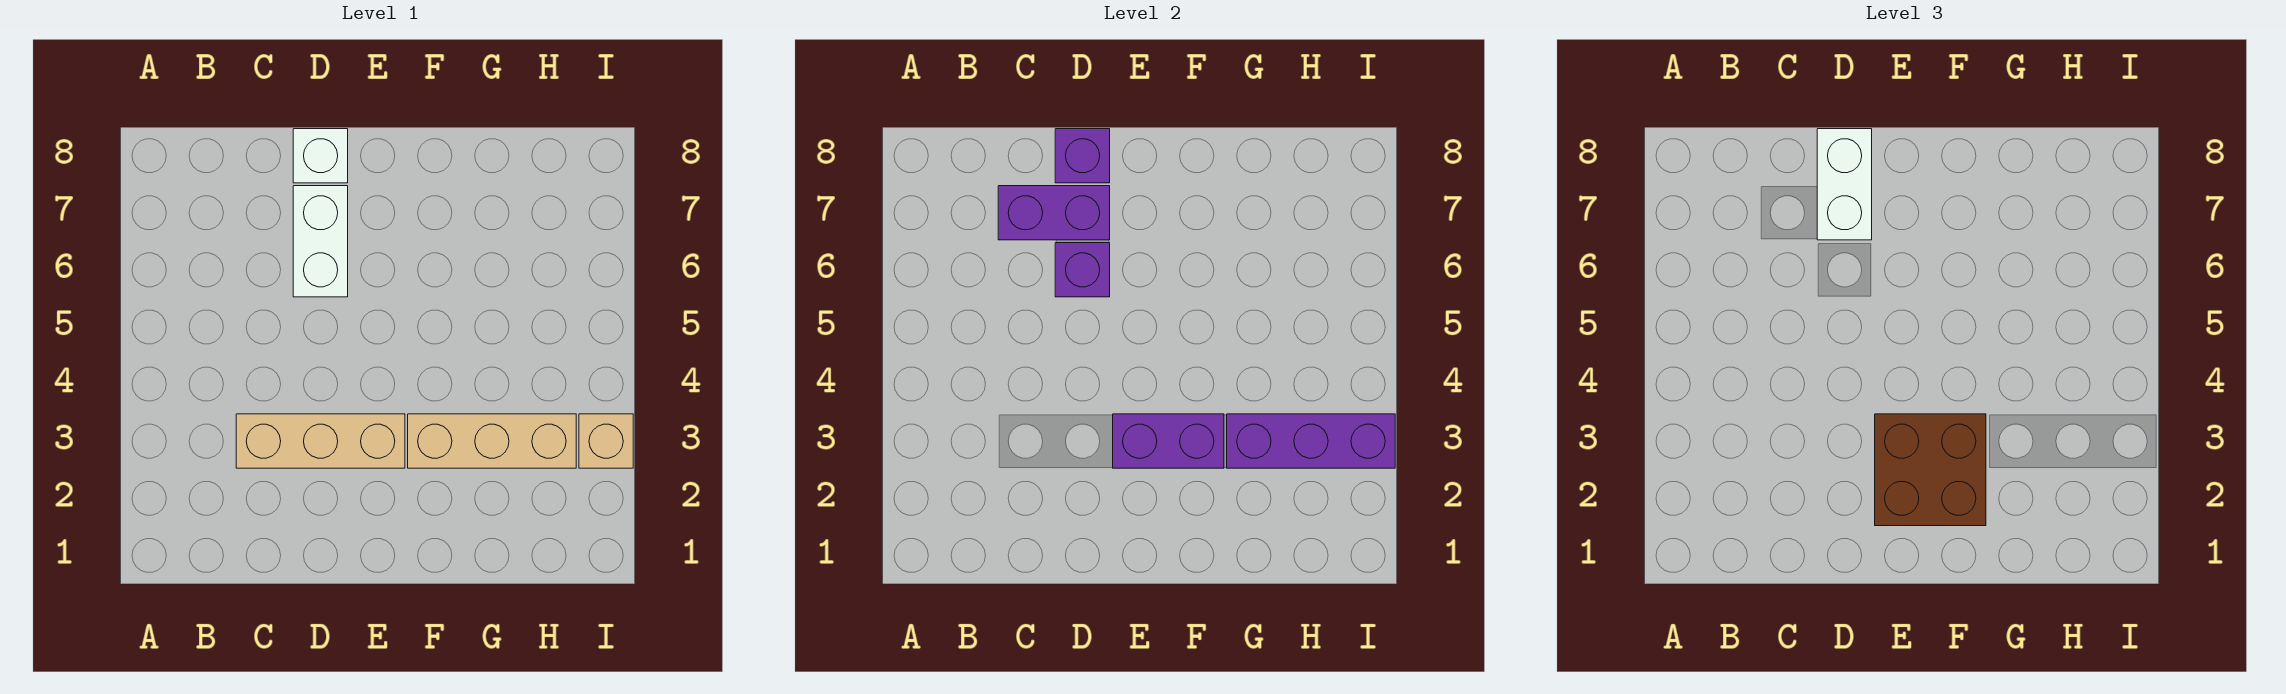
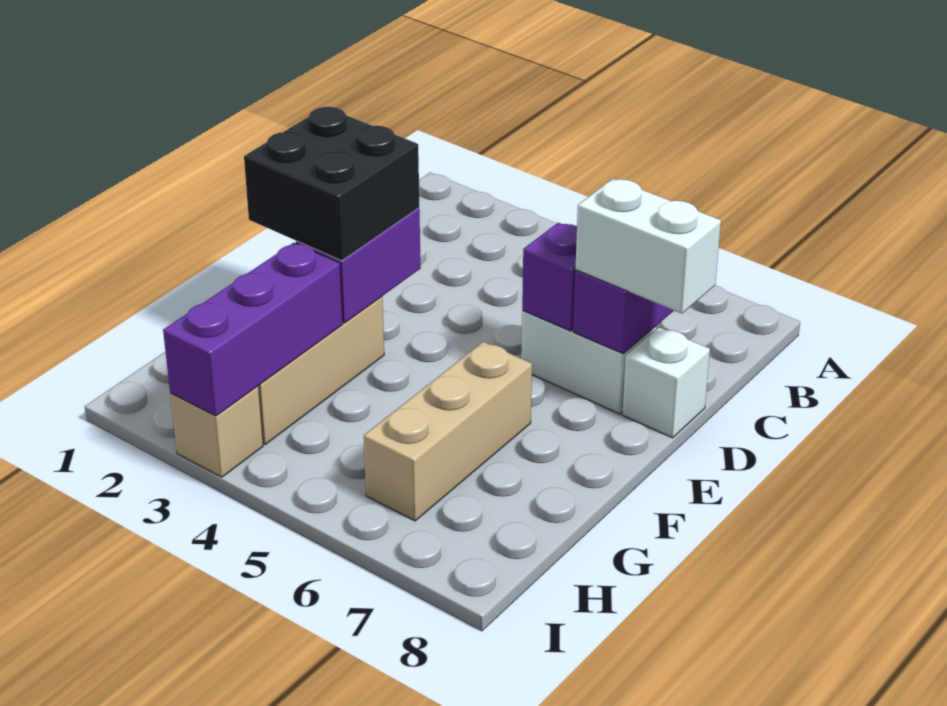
tan 1x3 brick [236,414,405,468] -> tan 1x3 brick moved to [364,342,532,521]
purple 1x1 brick [1055,129,1110,183] -> none
brown 2x2 brick [1875,414,1986,526] -> black 2x2 brick [244,107,419,261]

